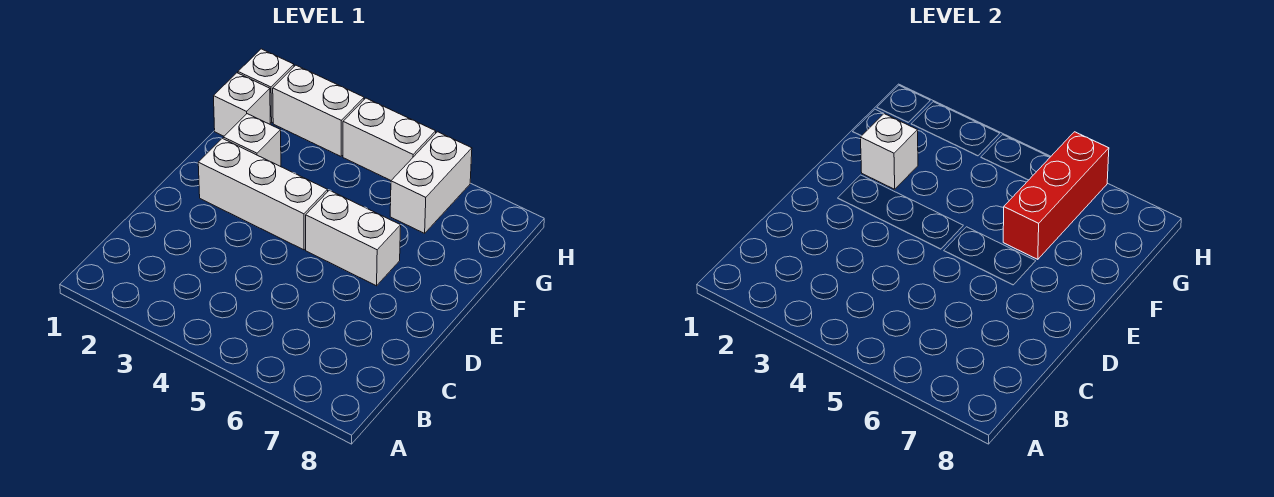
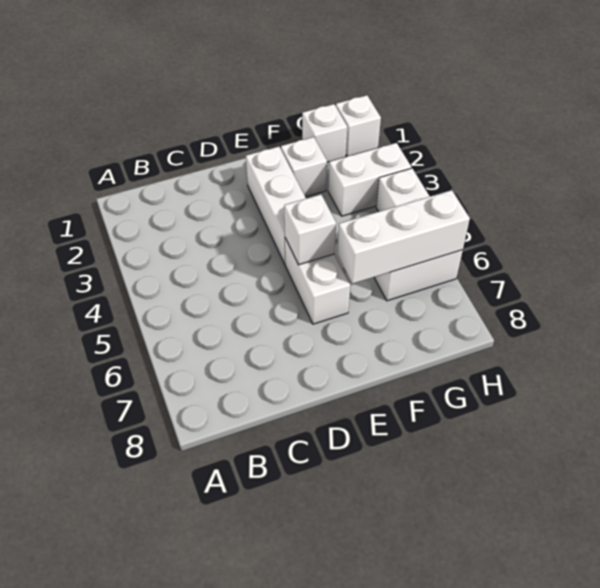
white 1x1 brick [861,114,918,189] -> white 1x1 brick moved to [284,195,336,265]
red 1x3 brick [1003,132,1109,259] -> white 1x3 brick [337,190,470,284]
white 1x2 brick [273,65,364,156] -> white 1x2 brick turned to [328,143,411,216]

